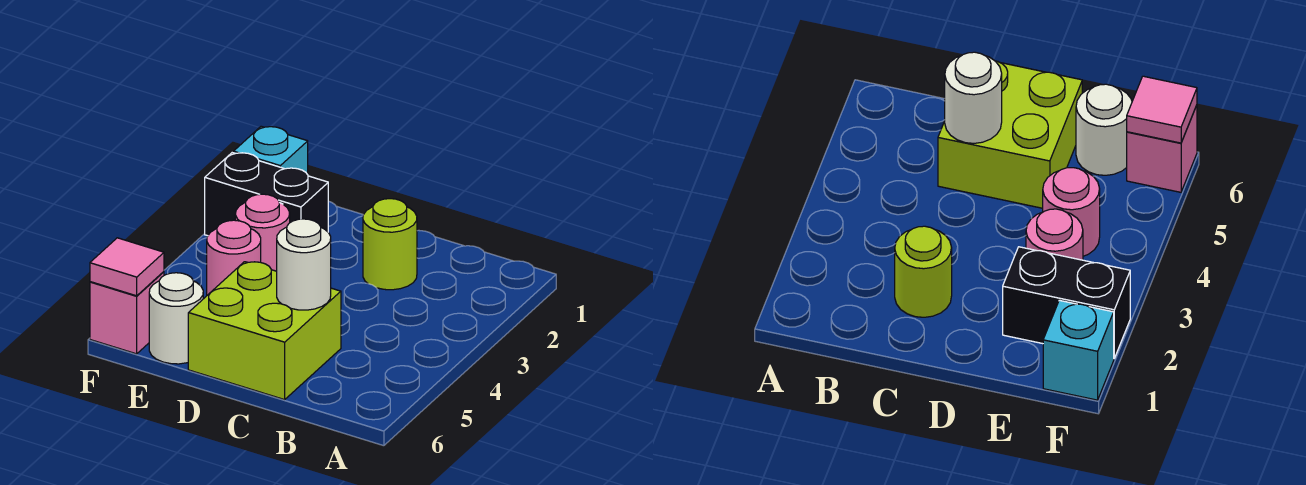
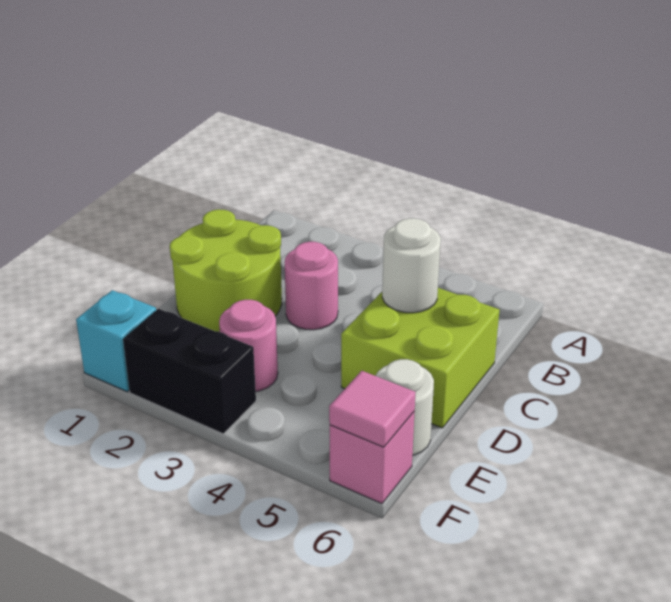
lime 1x1 round brick [363,199,417,290] -> lime 2x2 round brick [170,209,282,332]
black 1x2 brick [205,153,328,236] -> black 1x2 brick turned to [123,309,256,434]
pink 1x1 round brick [207,220,261,295] -> pink 1x1 round brick moved to [285,242,338,330]

